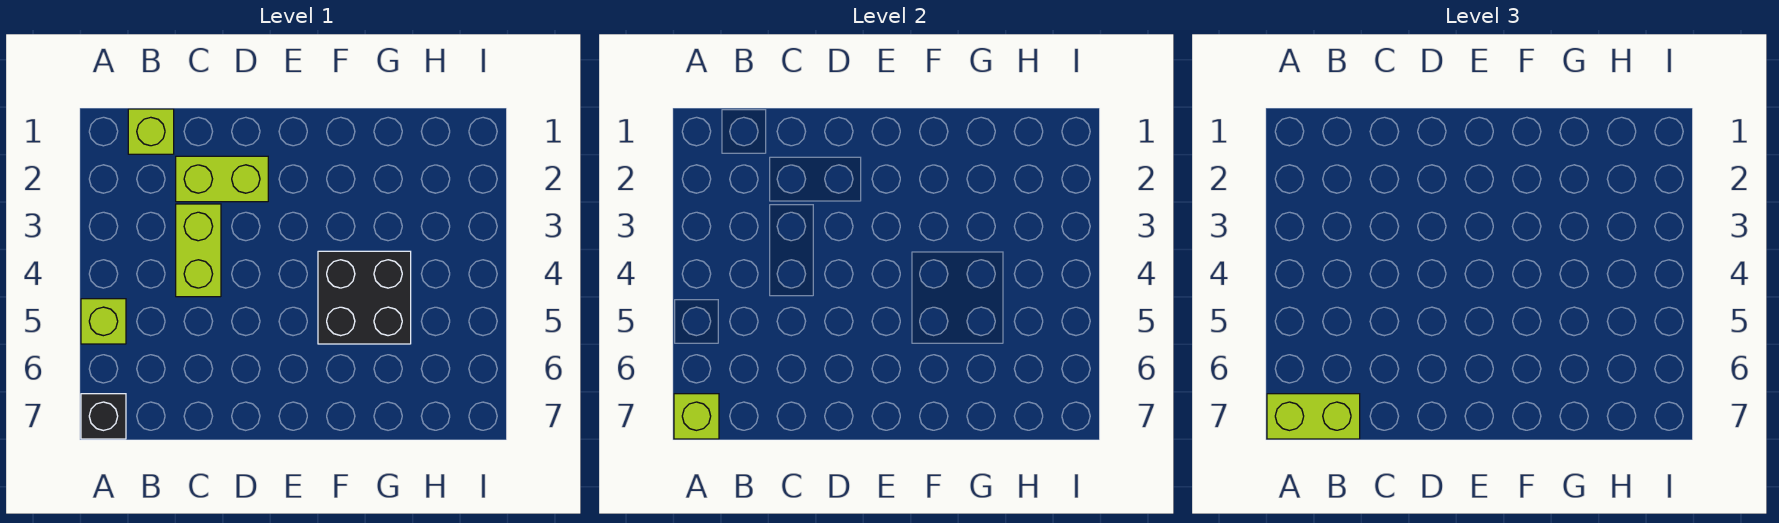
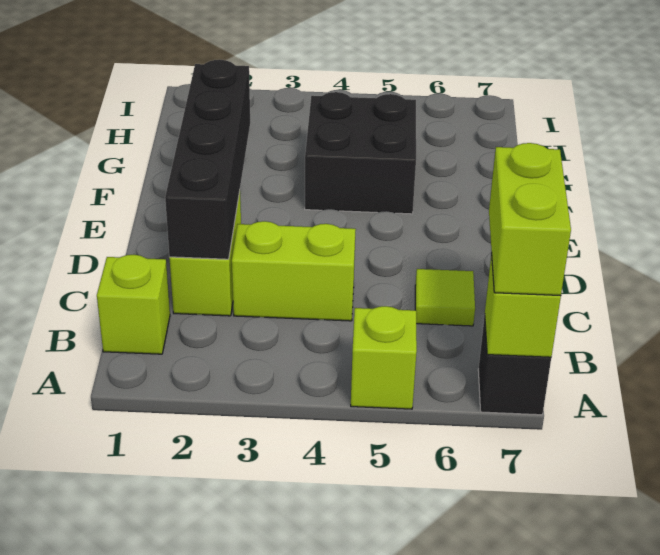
none -> black 1x4 brick [165,60,250,259]
none -> lime 1x1 tile [415,269,475,326]

